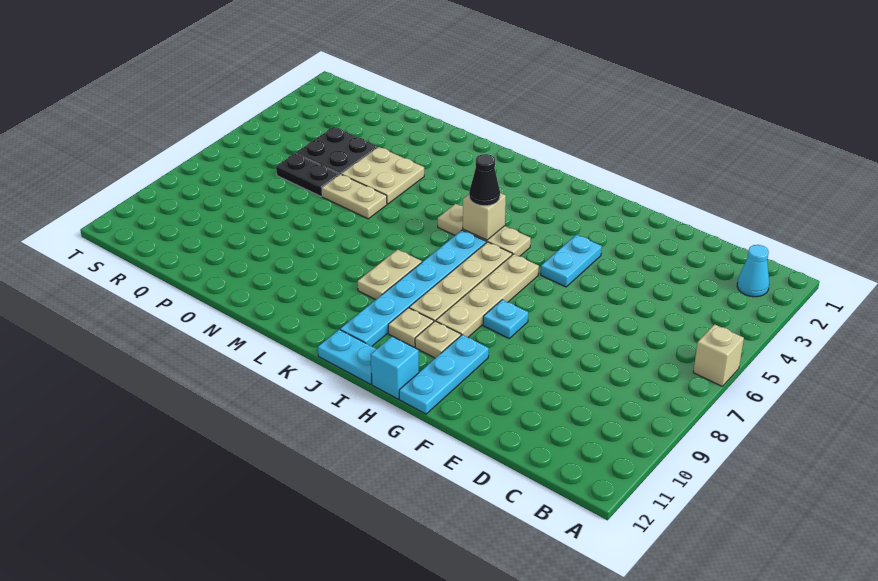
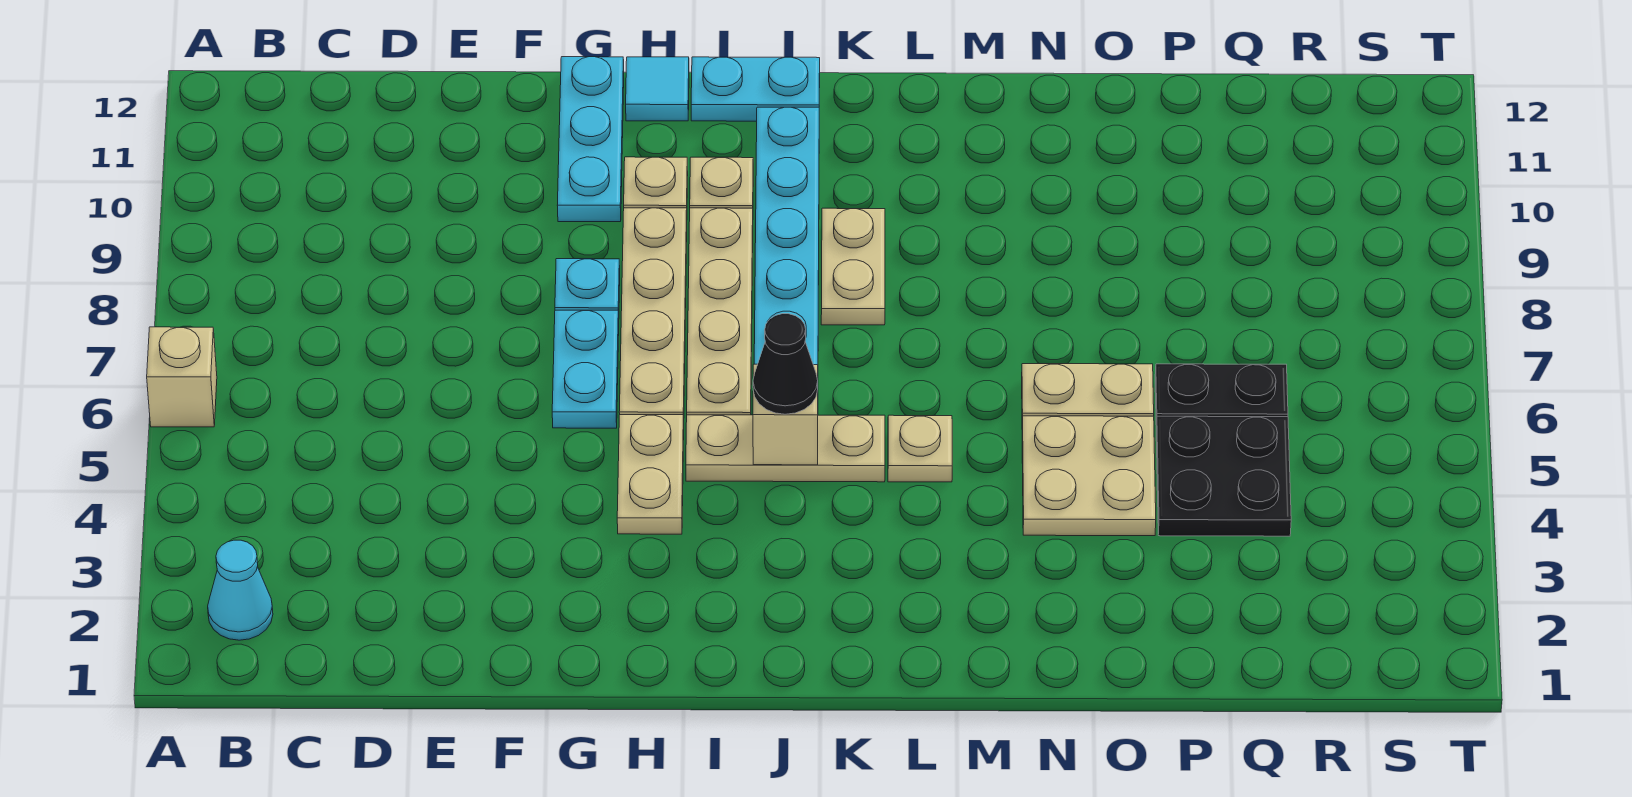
cyan 1x2 plate [541,235,602,287] -> cyan 1x2 plate moved to [552,310,619,428]
none -> tan 1x2 plate [617,415,684,534]
cyan 1x1 brick [371,336,419,399] -> cyan 1x1 tile [626,57,689,121]
none -> tan 1x1 plate [888,415,952,482]

